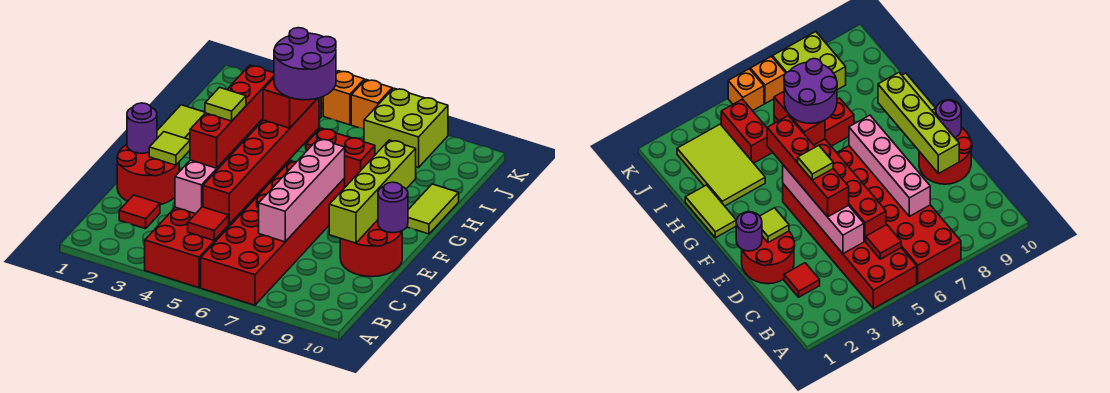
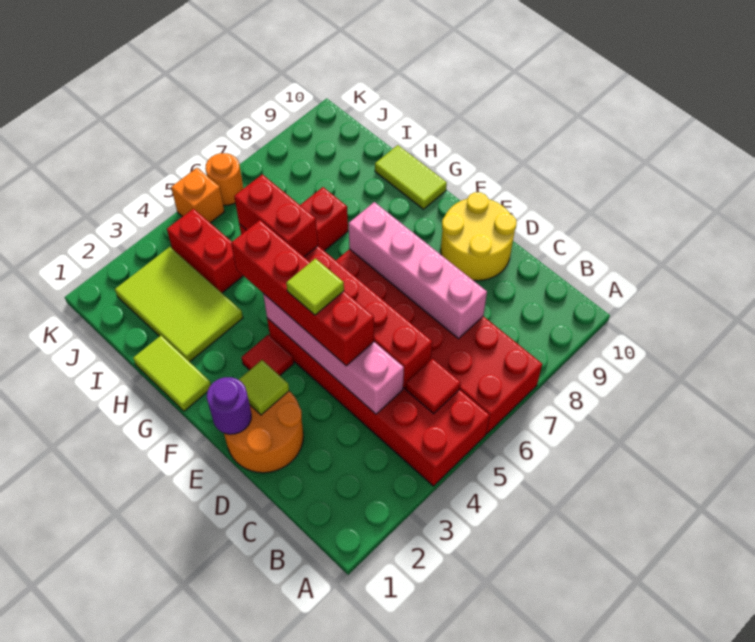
red 1x1 tile [119,195,160,229] -> red 1x1 tile moved to [242,335,294,375]
red 2x2 round brick [117,145,179,205] -> orange 2x2 round brick [224,391,303,473]
red 2x2 round brick [340,220,402,277] -> yellow 2x2 round brick [441,192,517,281]
lime 1x4 brick [329,140,416,243] -> none
purple 1x1 round brick [378,182,408,233] -> none
purple 2x2 round brick [274,28,336,100] -> none
lime 2x2 brick [364,88,448,168] -> none
orange 1x1 brick [351,80,392,129] -> orange 1x1 round brick [205,153,243,205]

